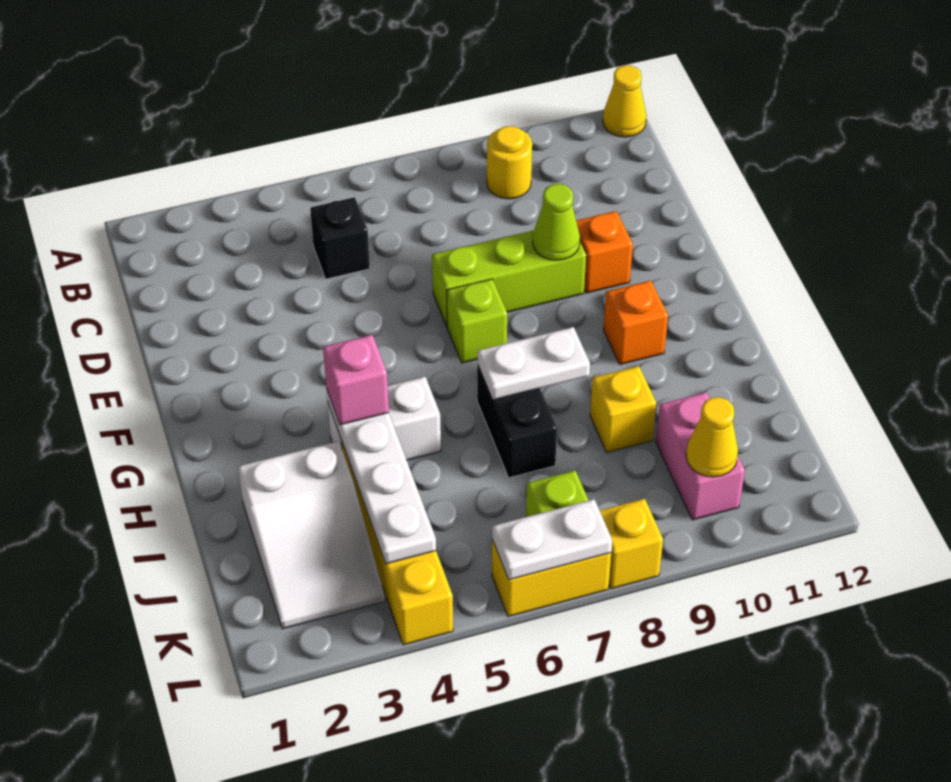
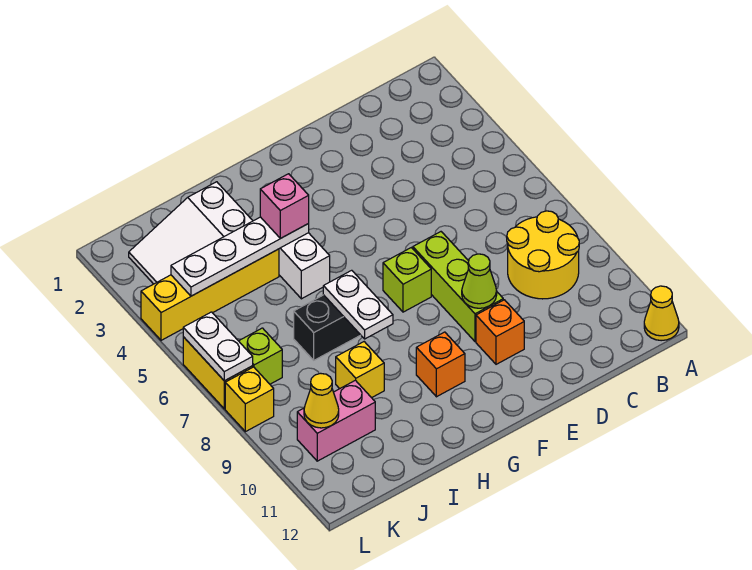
yellow 1x1 round brick [487,126,532,199] -> yellow 2x2 round brick [507,211,579,299]
black 1x1 brick [310,197,370,279] -> none

